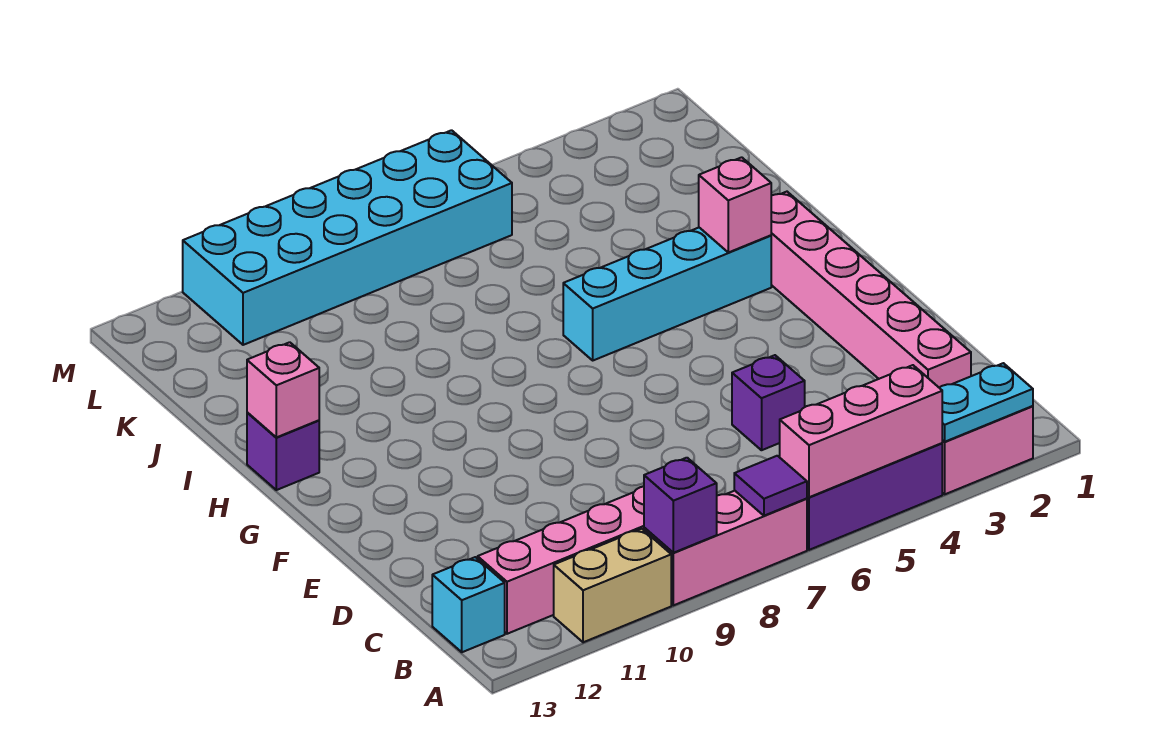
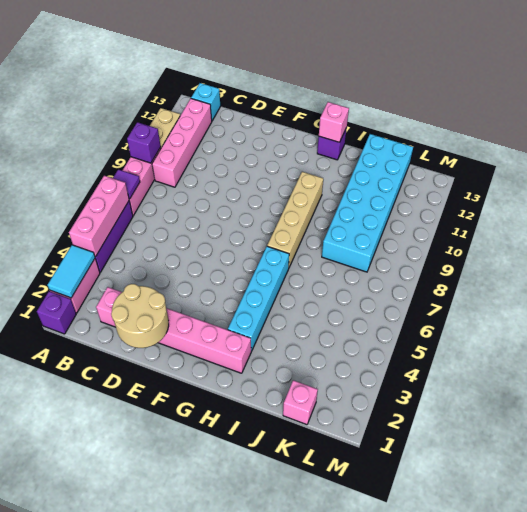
cyan 1x2 plate [939,363,1033,442] -> cyan 1x2 tile [48,245,95,298]
none -> tan 2x2 round brick [111,284,169,348]
purple 1x1 brick [732,355,805,450] -> purple 1x1 brick moved to [37,291,76,334]
pink 1x1 brick [699,157,771,252] -> pink 1x1 brick moved to [283,380,318,425]
none -> tan 1x4 brick [267,172,323,267]
cyan 2x6 brick [183,130,512,345] -> cyan 2x6 brick moved to [322,134,413,272]

